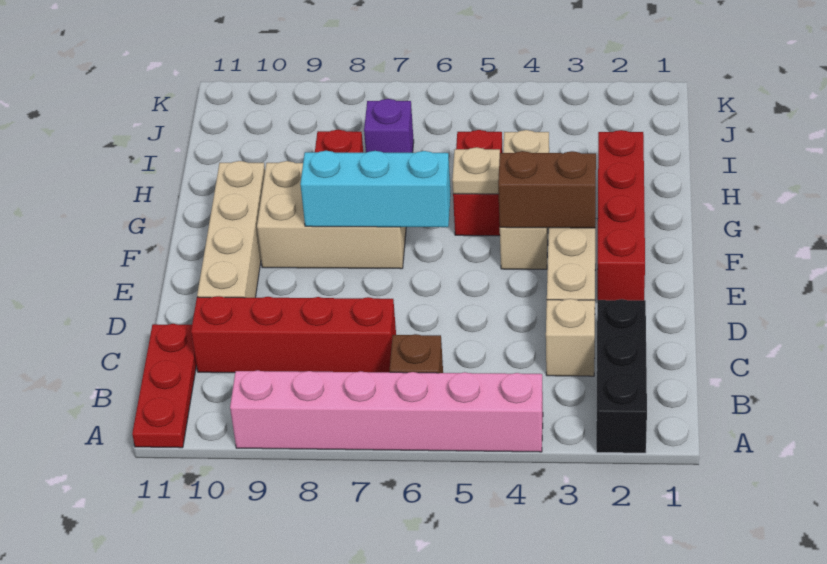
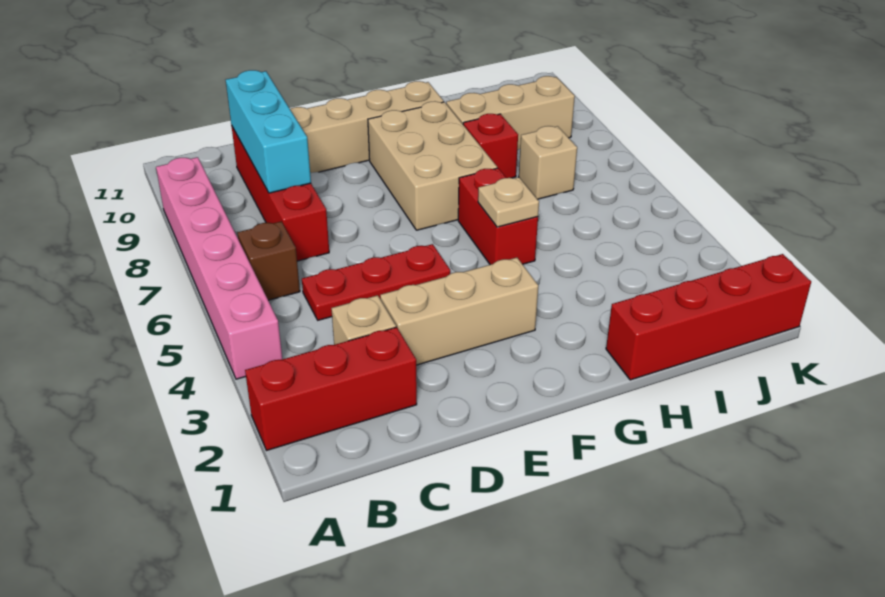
black 1x3 brick [596,299,647,453] -> red 1x3 brick [245,327,417,450]
red 1x3 plate [132,324,196,448] -> red 1x3 plate moved to [302,244,450,320]
red 1x4 brick [597,130,645,300] -> red 1x4 brick moved to [606,254,811,380]
brown 1x2 brick [498,151,596,228] -> none
tan 1x3 brick [500,130,549,269] -> tan 1x3 brick moved to [446,76,575,150]
cyan 1x3 brick [300,151,451,227] -> cyan 1x3 brick moved to [226,70,311,193]
red 1x2 brick [453,130,503,236] -> red 1x2 brick turned to [458,168,538,265]
purple 1x1 brick [364,99,414,153] -> tan 1x1 brick [519,126,577,199]

